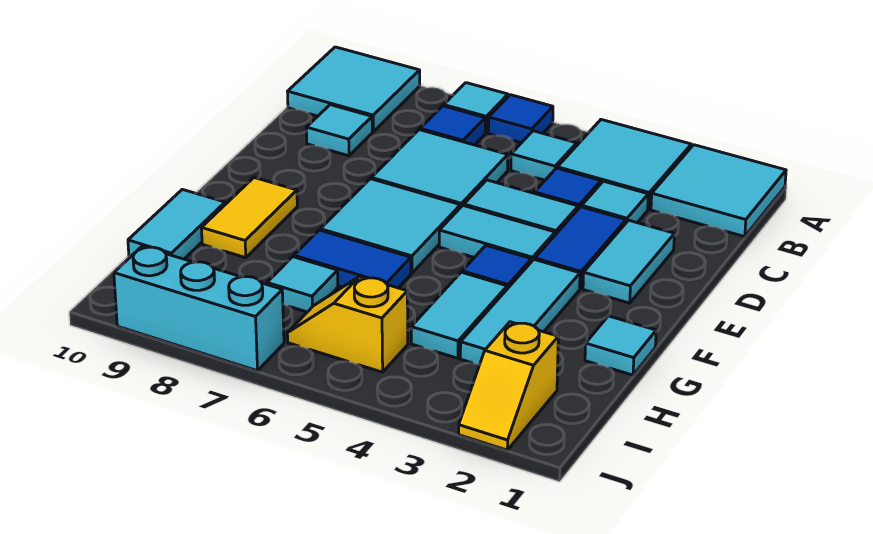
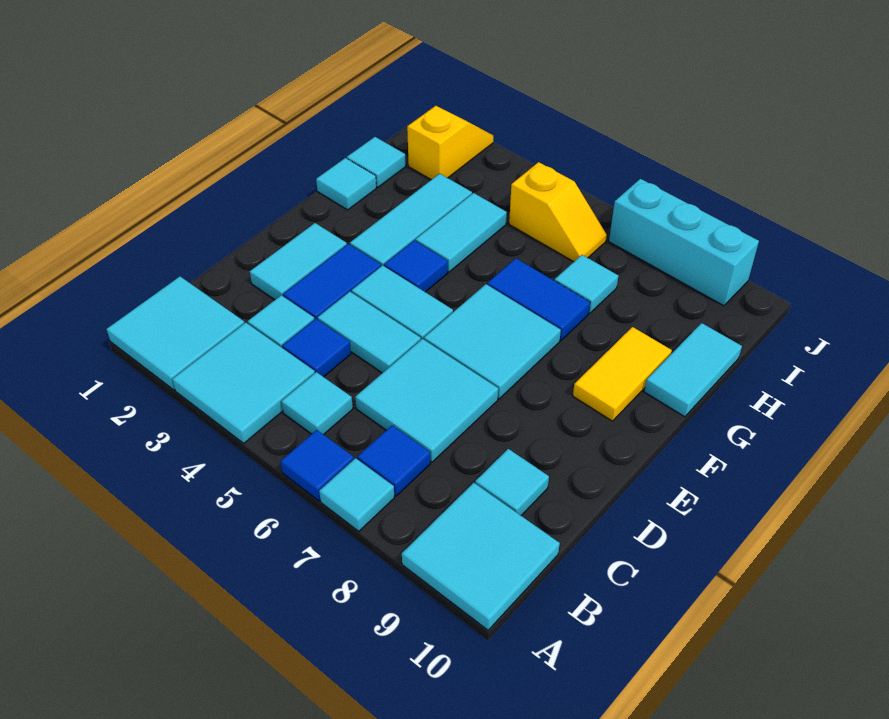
none -> cyan 1x1 tile [347,137,406,187]

